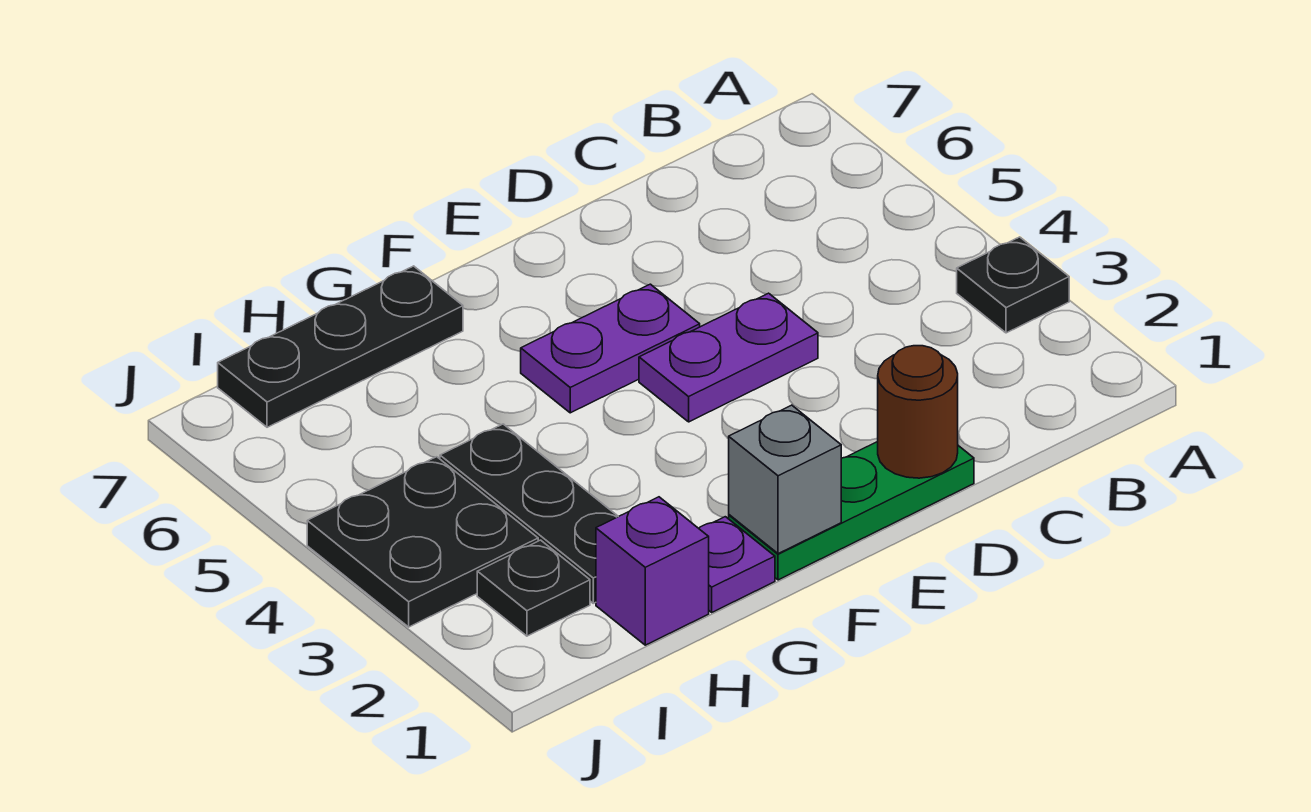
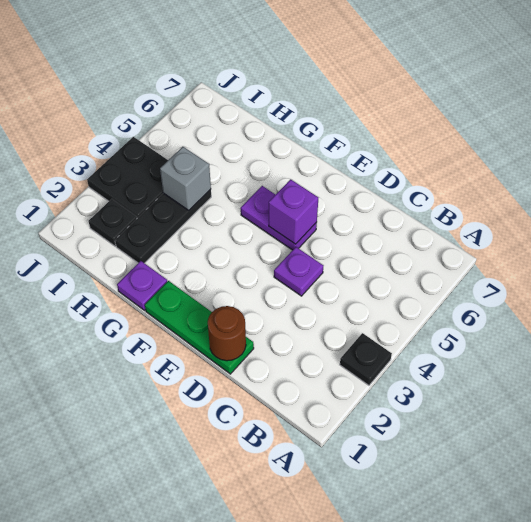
purple 1x2 plate [639,293,818,422] -> purple 1x1 plate [274,247,323,296]
grey 1x1 brick [729,405,841,554] -> grey 1x1 brick moved to [160,147,211,210]
black 1x3 plate [218,266,463,427] -> none
purple 1x1 brick [596,497,709,645] -> purple 1x1 brick moved to [269,179,318,244]

